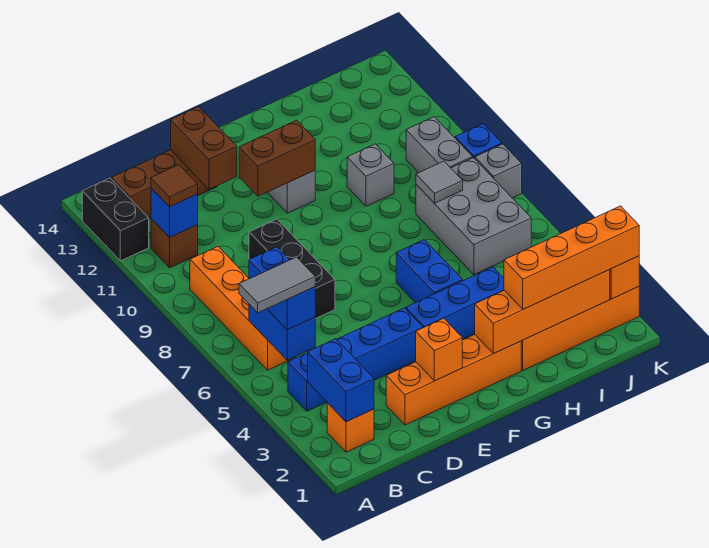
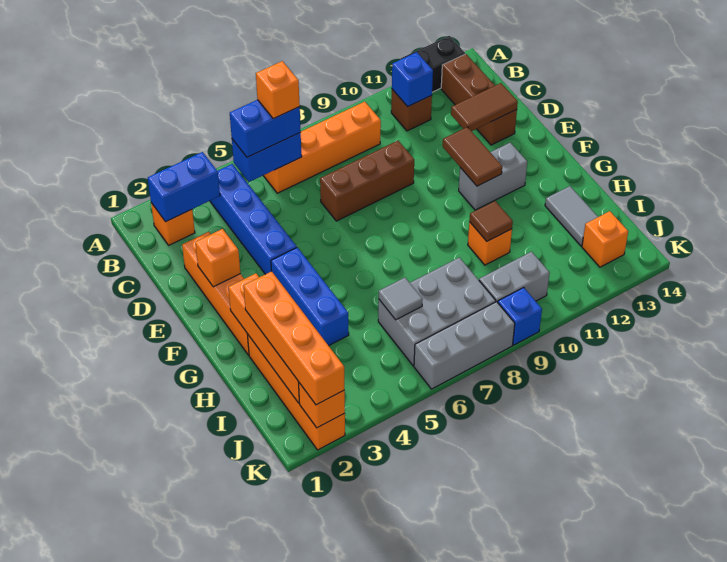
grey 1x2 tile [239,257,315,313] -> grey 1x2 tile moved to [545,186,598,246]
none -> orange 1x1 brick [256,61,300,119]
brown 1x1 tile [151,165,198,207] -> brown 1x1 tile moved to [469,201,513,241]
black 1x3 brick [249,219,335,319] -> brown 1x3 brick [320,141,414,221]
brown 1x2 brick [171,107,237,189] -> brown 1x2 tile [451,83,518,131]
brown 1x2 brick [239,120,315,196] -> brown 1x2 tile [443,127,502,186]
blue 1x2 brick [396,240,463,303] -> none
grey 1x1 brick [347,144,394,206] -> orange 1x1 brick [468,222,512,265]
grey 1x1 tile [416,161,463,203] -> grey 1x1 tile moved to [379,278,423,320]
none -> orange 1x1 brick [582,211,628,267]
grey 1x1 brick [475,144,522,198] -> grey 1x3 brick [414,302,515,389]

